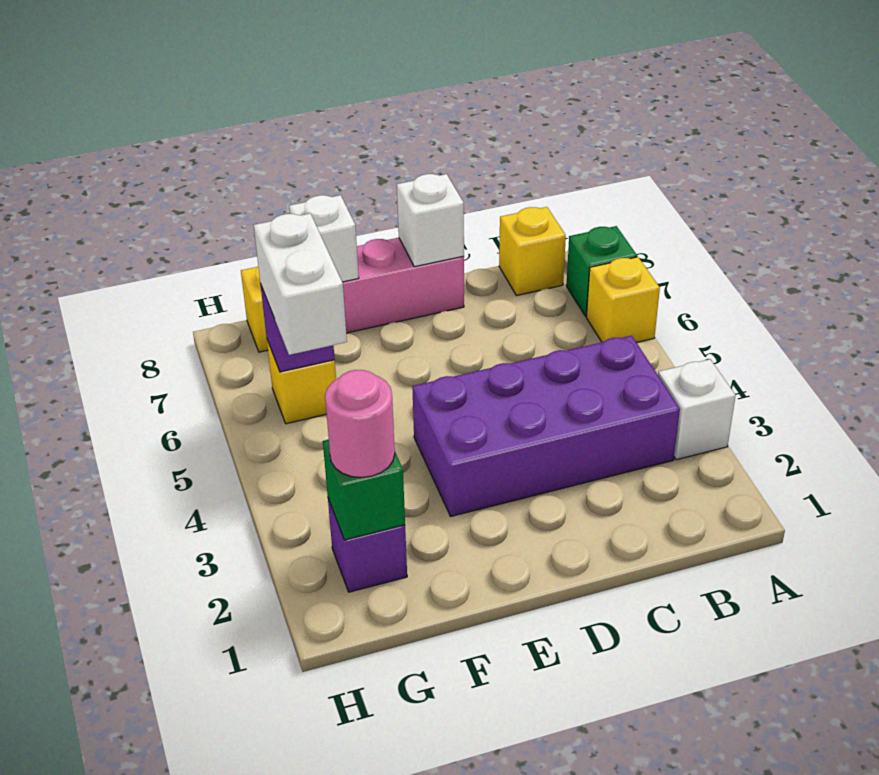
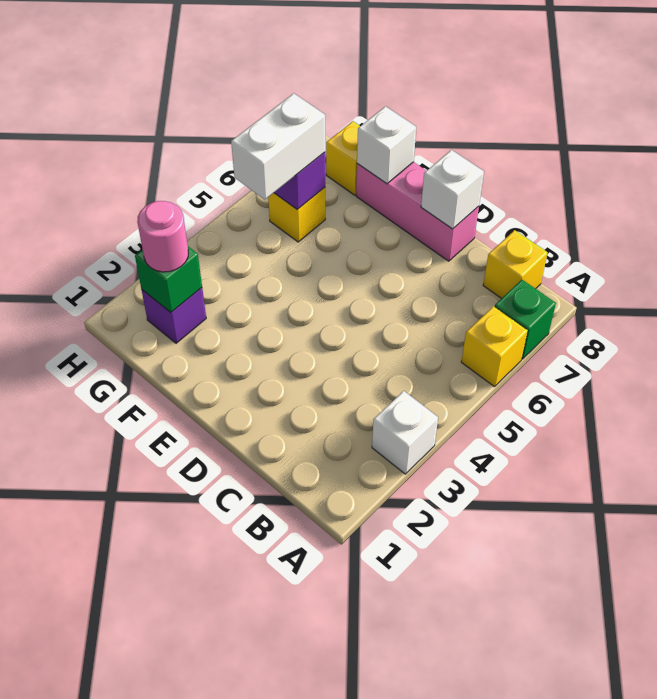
purple 2x4 brick [412,336,680,516] -> none

